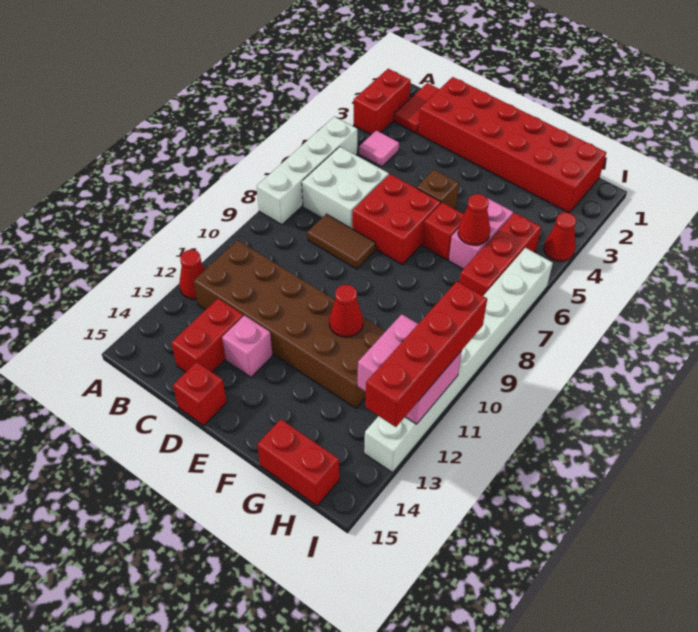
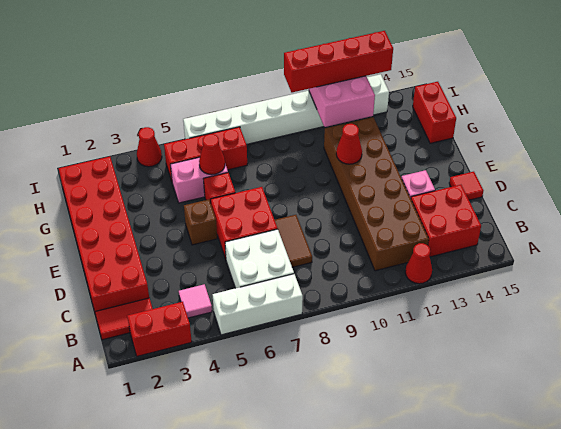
white 1x4 brick [257,117,357,225] -> white 1x3 brick [213,274,303,335]
red 1x2 brick [171,299,243,372] -> red 2x2 brick [411,185,481,257]
red 1x1 brick [173,362,227,425] -> red 1x1 tile [449,172,483,200]

